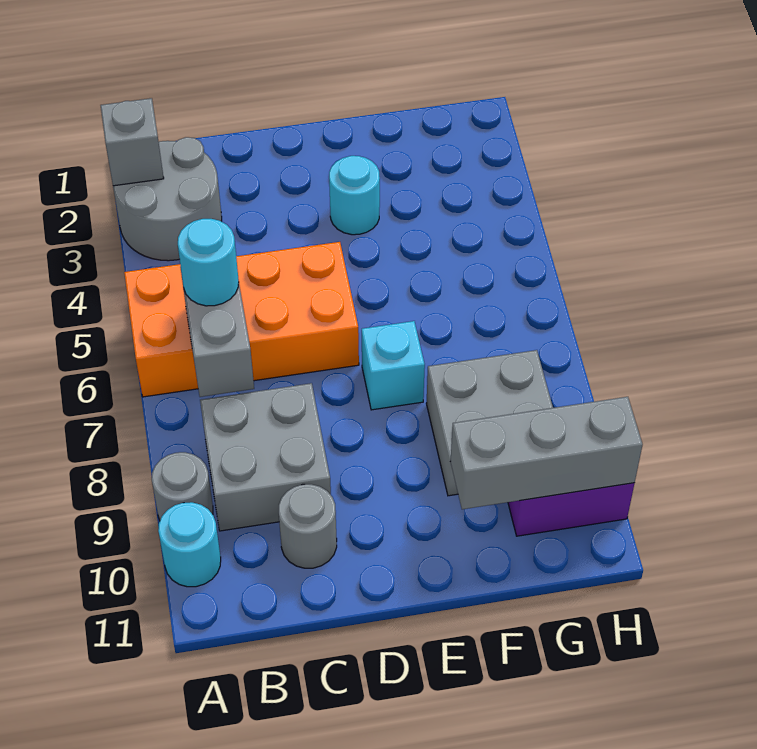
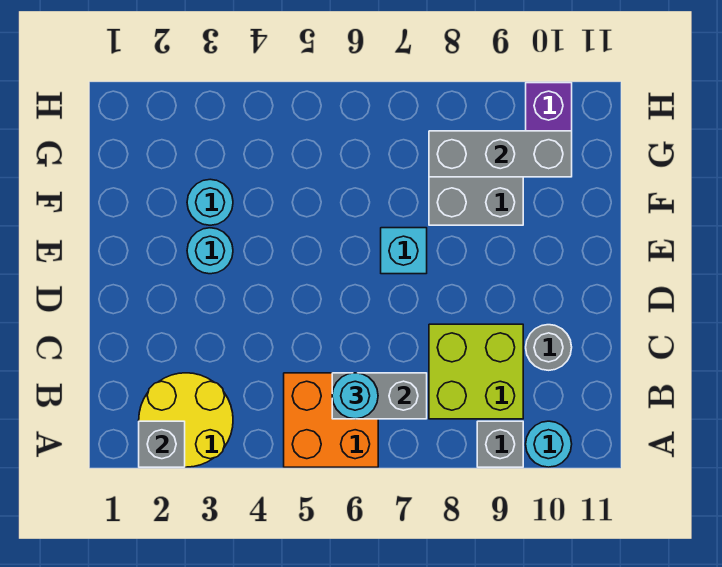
grey 2x2 round brick [113,137,222,261] -> yellow 2x2 round brick [139,373,233,467]
orange 2x4 brick [124,242,359,397] -> orange 2x2 brick [284,373,378,467]
grey 1x1 round brick [152,452,213,520] -> grey 1x1 brick [477,421,523,467]
grey 2x2 brick [200,383,331,531] -> lime 2x2 brick [429,324,523,419]
none -> cyan 1x1 round brick [187,179,233,225]
grey 1x3 brick [451,397,643,509] -> grey 1x3 brick turned to [429,131,572,177]

